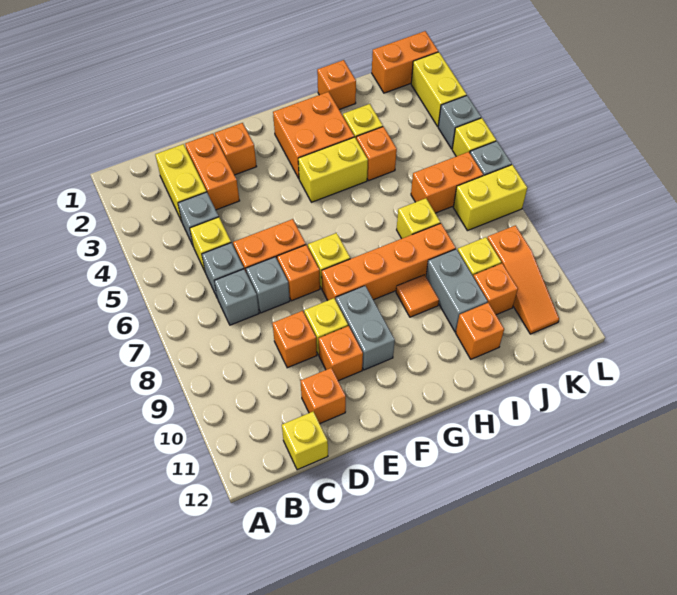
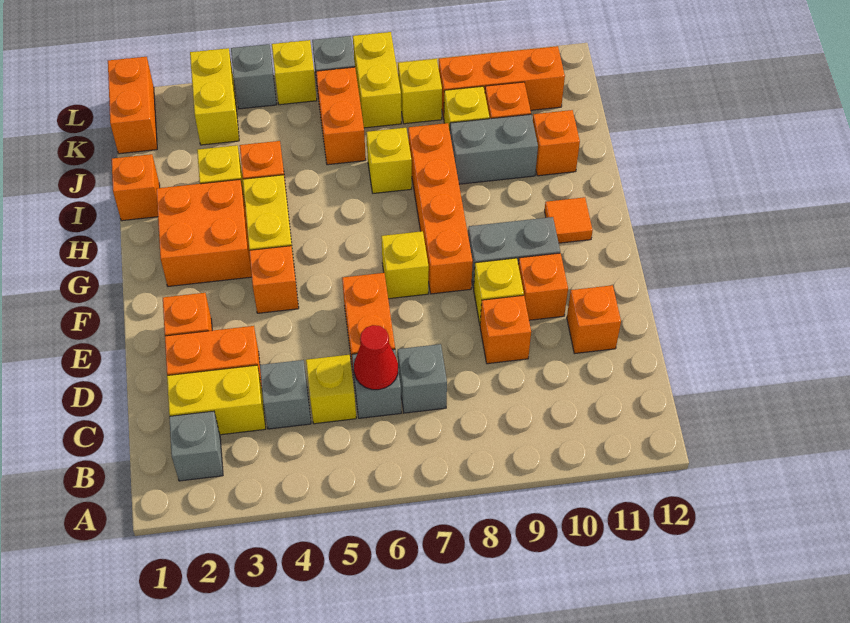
none -> red 1x1 cone [354,325,398,390]
yellow 1x1 brick [282,412,328,470] -> yellow 1x1 brick moved to [398,59,442,124]
grey 1x1 brick [246,257,290,313] -> grey 1x1 brick moved to [169,411,223,481]
orange 1x1 brick [277,245,320,301] -> orange 1x1 brick moved to [249,246,299,313]
orange 1x1 tile [396,275,439,317] -> orange 1x1 tile moved to [545,197,593,243]
orange 1x3 slope [487,225,559,334] -> orange 1x3 brick [439,46,565,119]
yellow 1x2 brick [411,52,467,126] -> yellow 1x2 brick turned to [190,48,239,145]

